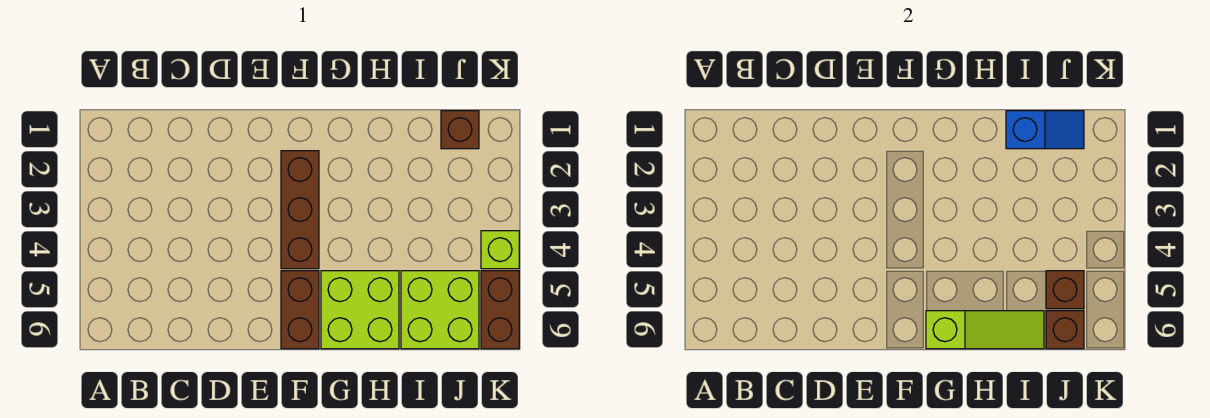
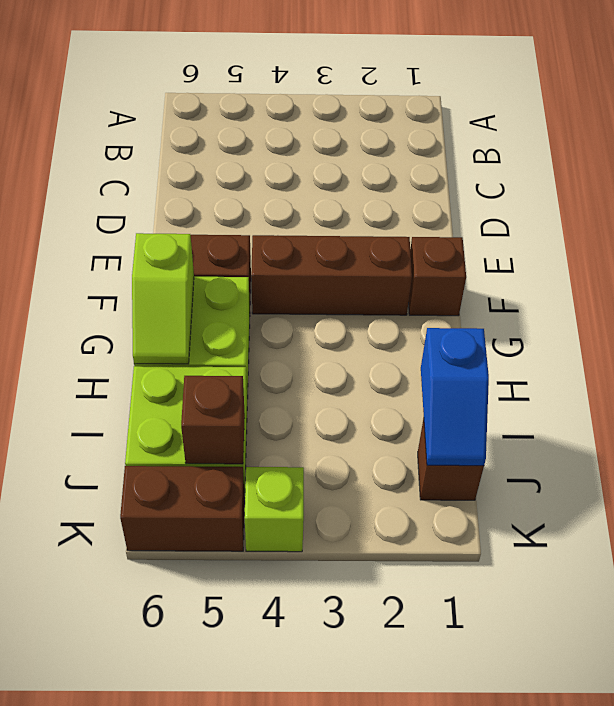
lime 1x3 slope [926,311,1044,349] -> lime 1x2 slope [132,233,194,364]
brown 1x1 brick [1046,311,1084,349] -> brown 1x1 brick moved to [408,237,466,316]

